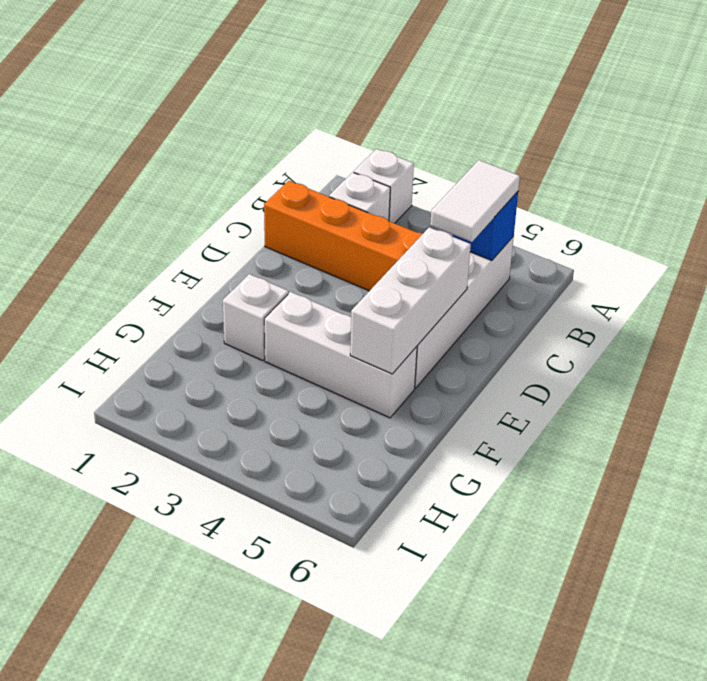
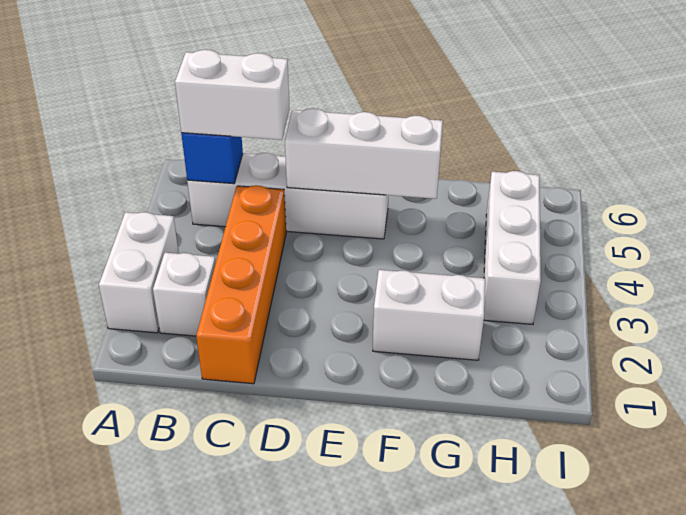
white 1x1 brick [354,149,414,223] -> white 1x2 brick [99,212,179,333]
white 1x2 tile [430,160,520,242] -> white 1x2 brick [175,50,290,140]
white 1x1 brick [223,274,289,361] -> white 1x2 brick [373,270,485,360]
white 1x3 brick [264,292,417,418] -> white 1x3 brick moved to [484,171,541,324]

